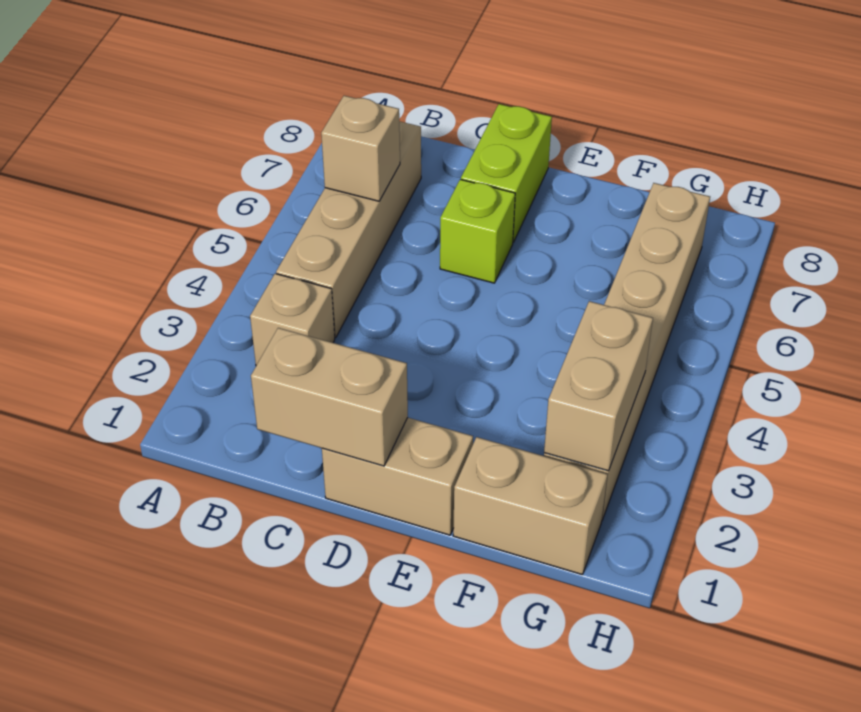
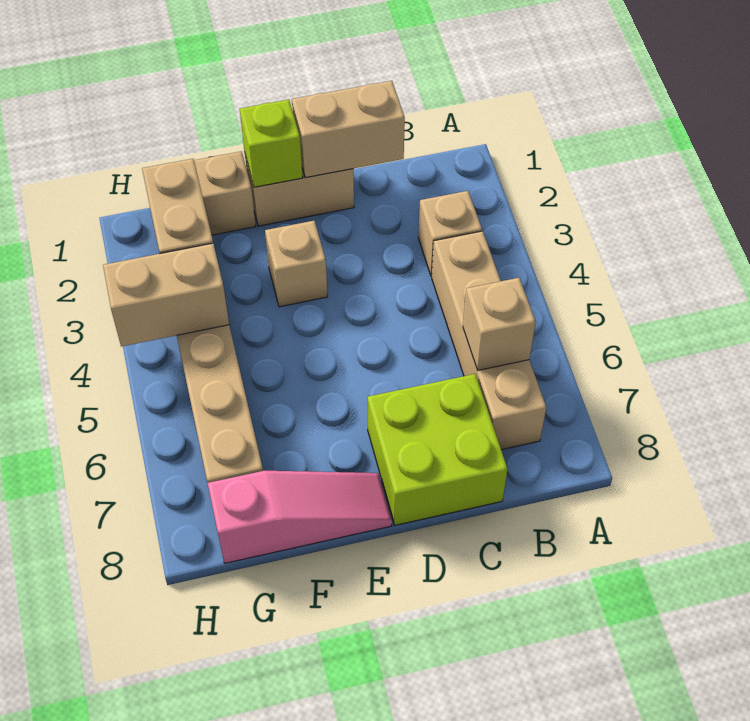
lime 1x1 brick [440,179,515,283] -> lime 1x1 brick moved to [240,100,303,187]
lime 1x2 brick [461,104,552,242] -> lime 2x2 brick [368,374,508,525]
none -> tan 1x1 brick [265,221,328,307]
none -> pink 1x3 slope [208,471,392,563]
none -> tan 1x2 brick [103,243,229,346]

